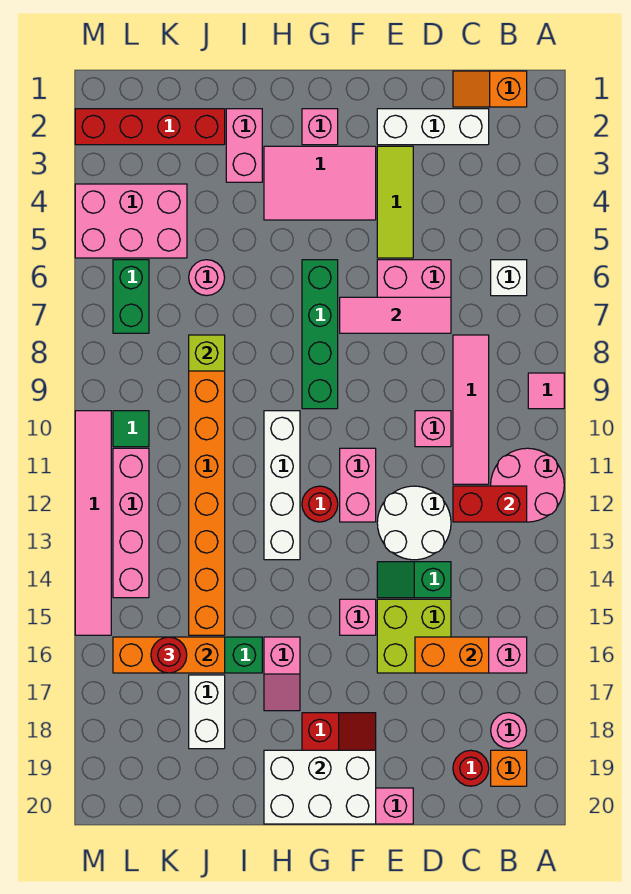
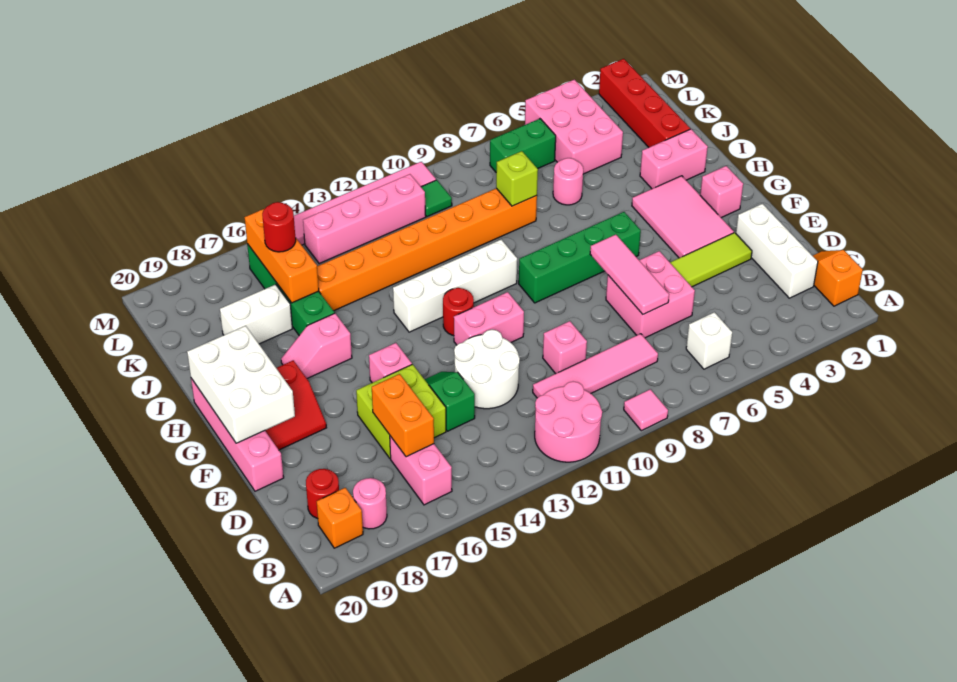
red 1x2 brick [453,486,527,522] -> none

